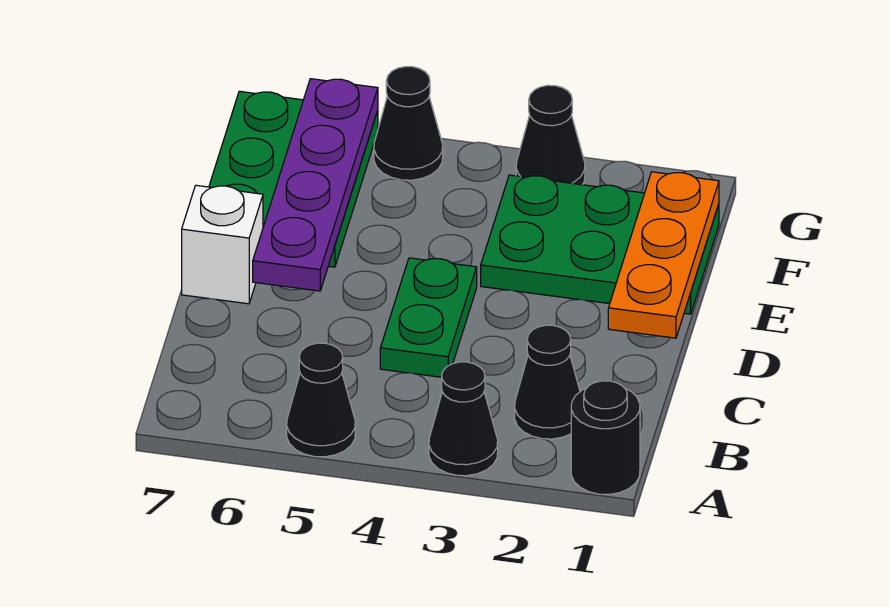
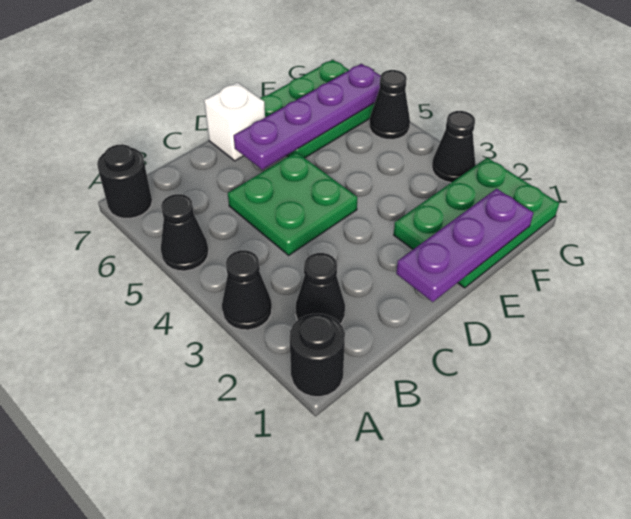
none -> black 1x1 round brick [97,144,152,219]
green 1x2 plate [380,258,477,377] -> green 2x2 plate [228,152,357,255]
orange 1x3 plate [608,172,719,338] -> purple 1x3 plate [396,189,533,302]
green 2x3 plate [481,175,719,314] -> green 2x3 plate turned to [394,158,559,288]

